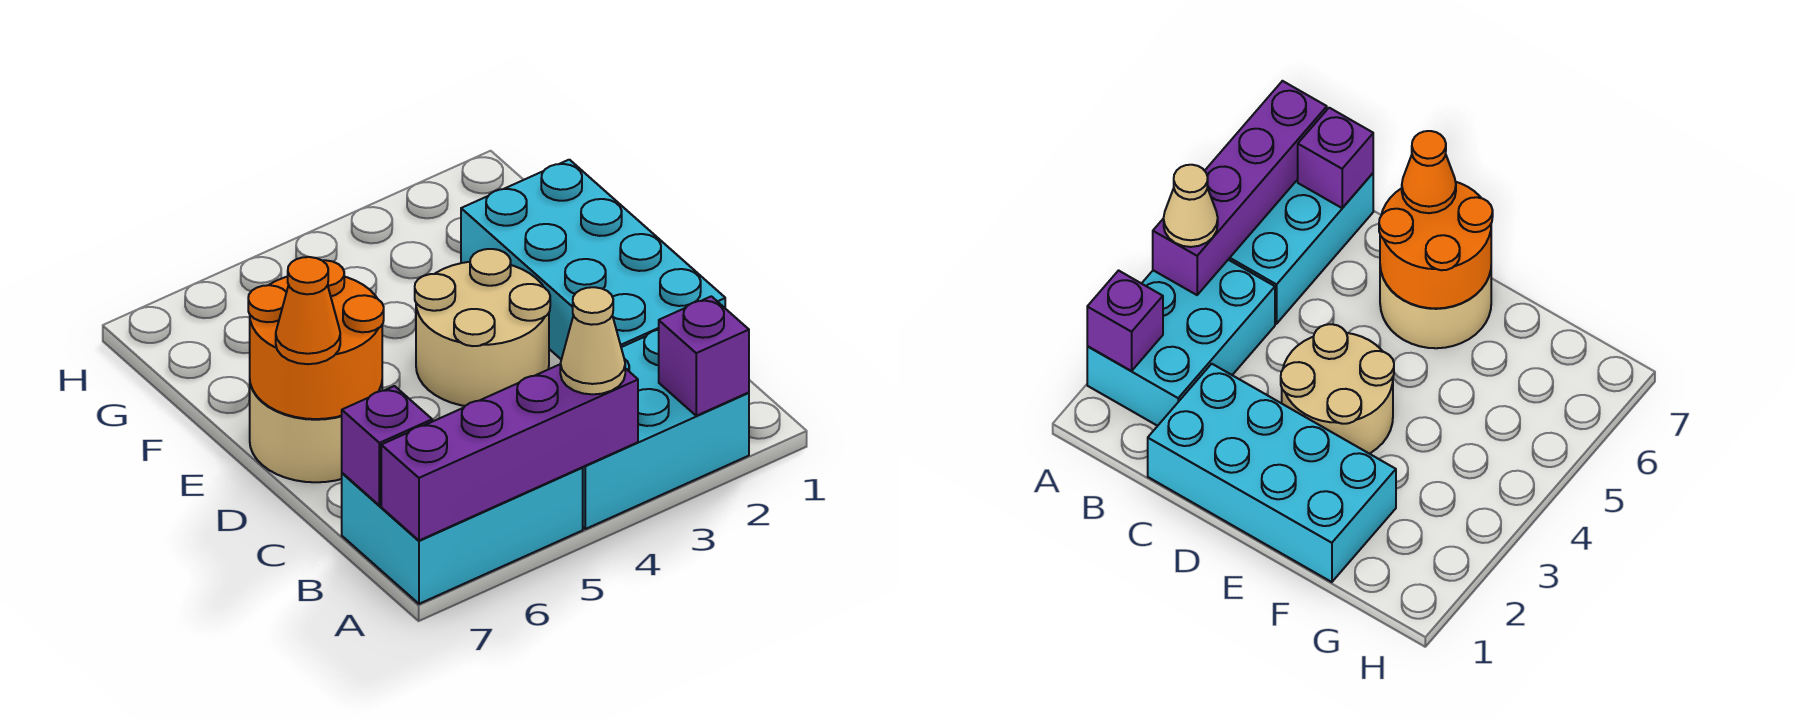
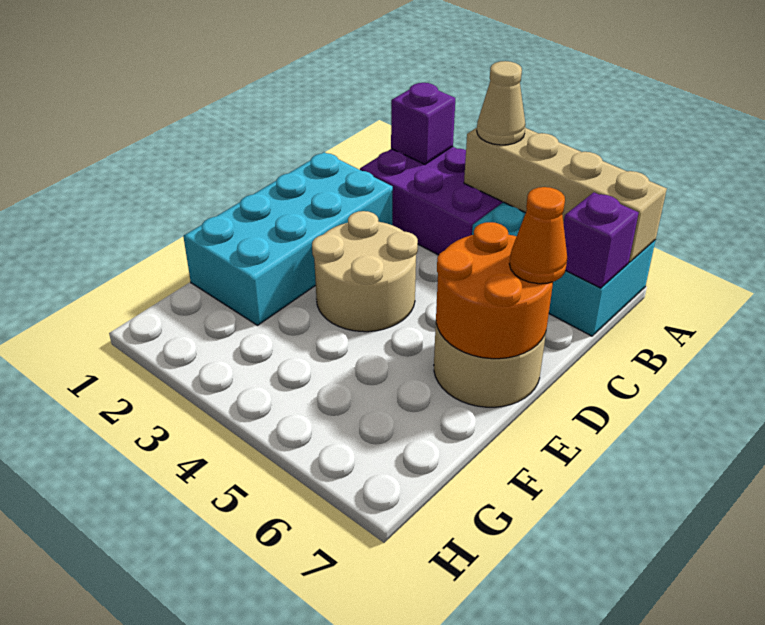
cyan 2x3 brick [582,330,749,529] -> purple 2x3 brick [360,147,503,255]
purple 1x4 brick [381,365,638,540] -> tan 1x4 brick [464,128,667,262]

